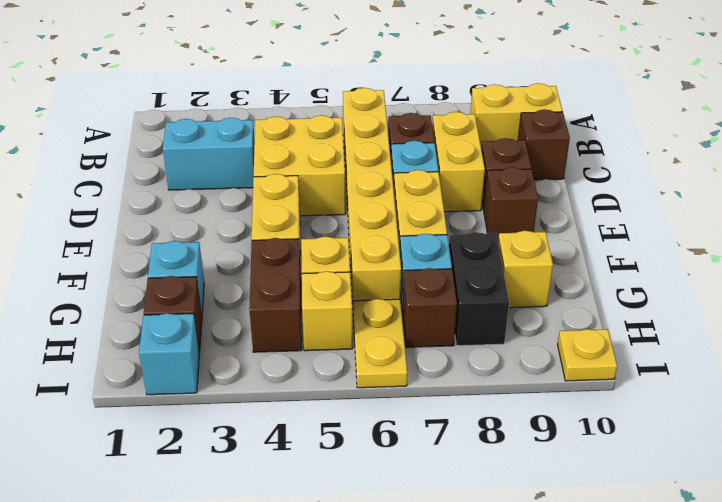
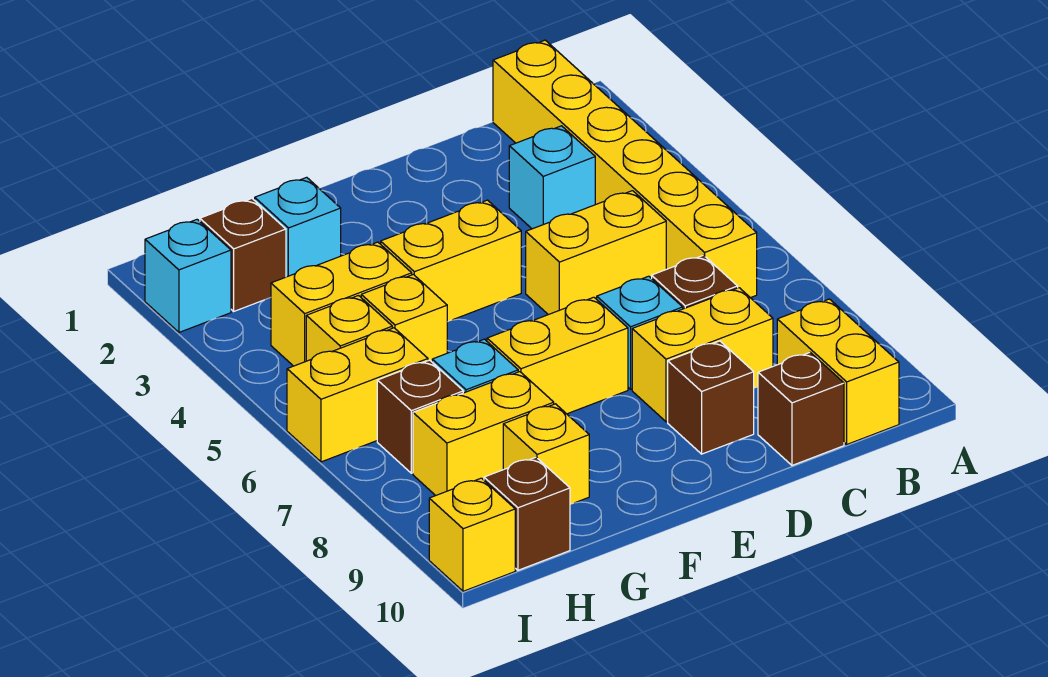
yellow 1x6 brick [343,88,401,303] -> yellow 1x6 brick turned to [493,40,757,298]
cyan 1x2 brick [163,118,255,190] -> cyan 1x1 brick [509,126,595,229]
yellow 2x2 brick [254,115,346,216] -> yellow 1x2 brick [526,191,666,315]
brown 1x1 brick [484,167,538,238] -> brown 1x1 brick moved to [484,457,570,570]
brown 1x2 brick [249,238,302,352] -> yellow 1x2 brick [271,242,412,366]
black 1x2 brick [449,232,509,346] -> yellow 1x2 brick [413,372,554,496]
yellow 1x2 plate [353,299,407,388] -> yellow 1x2 brick [287,328,428,462]
yellow 1x1 plate [557,329,617,381] -> yellow 1x1 brick [429,478,515,591]

